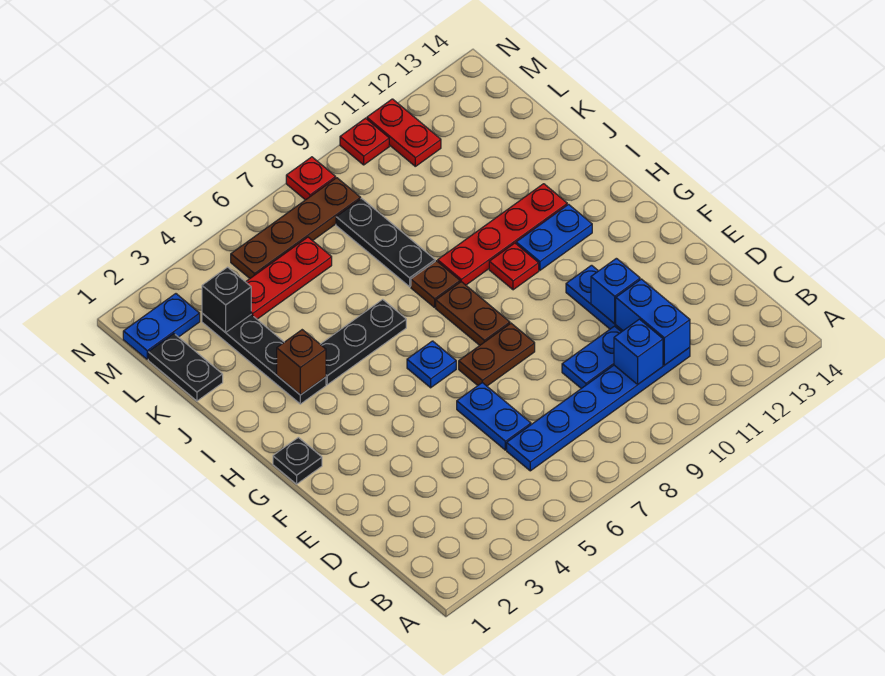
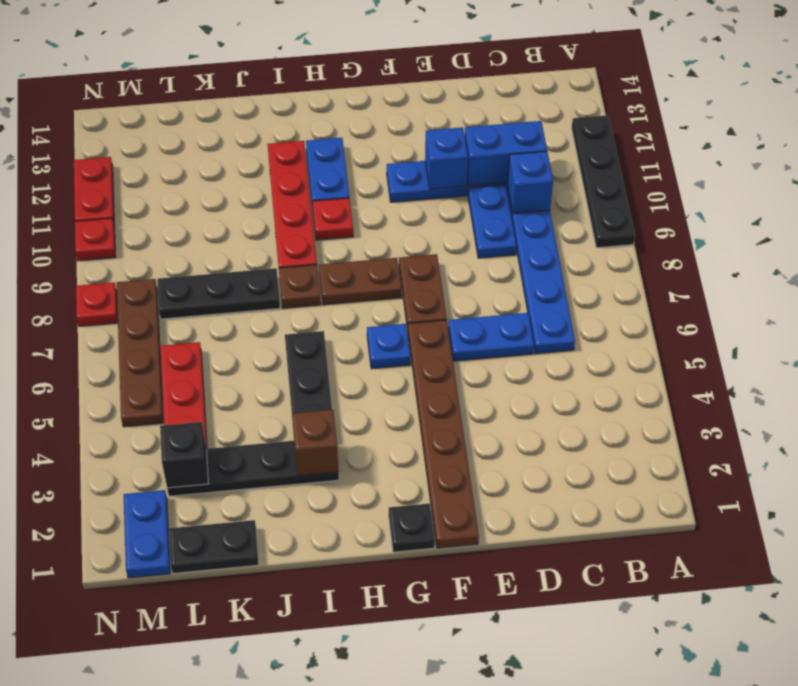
none -> black 1x4 plate [572,115,635,248]
none -> brown 1x6 plate [408,320,479,548]
red 1x2 plate [367,99,441,166] -> red 1x2 plate turned to [74,157,114,222]

